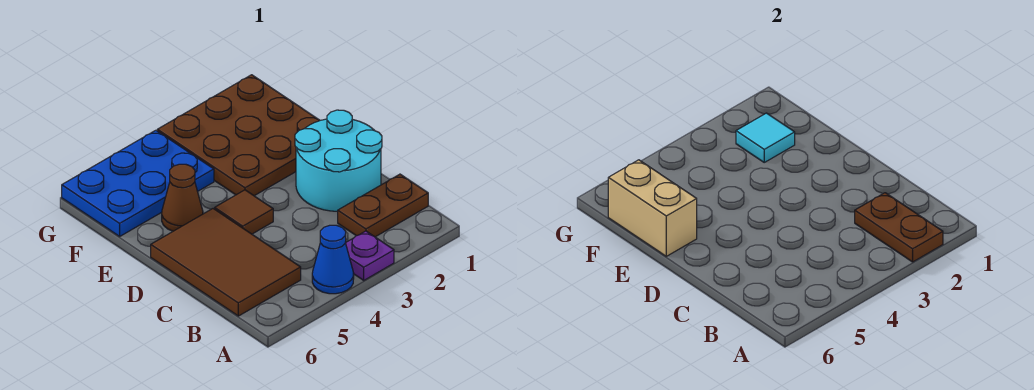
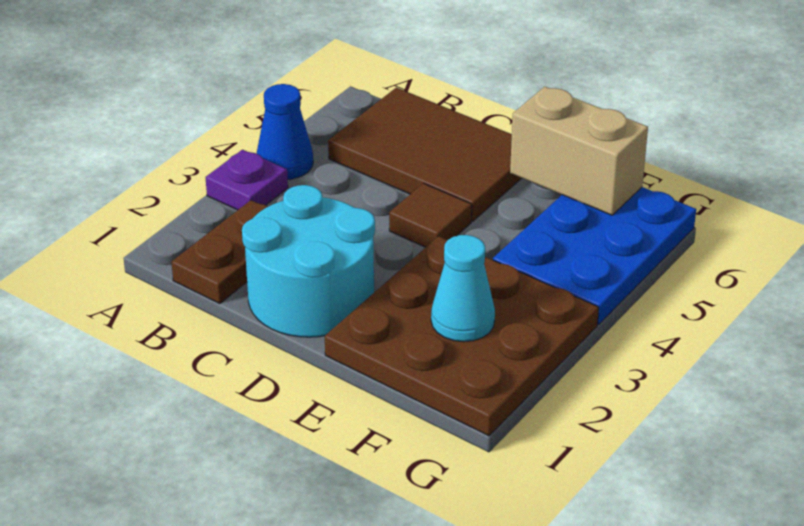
brown 1x2 plate [855,193,943,262] -> none
brown 1x1 cone [162,164,203,231] -> none
cyan 1x1 tile [736,113,795,162] -> cyan 1x1 cone [431,235,495,342]

